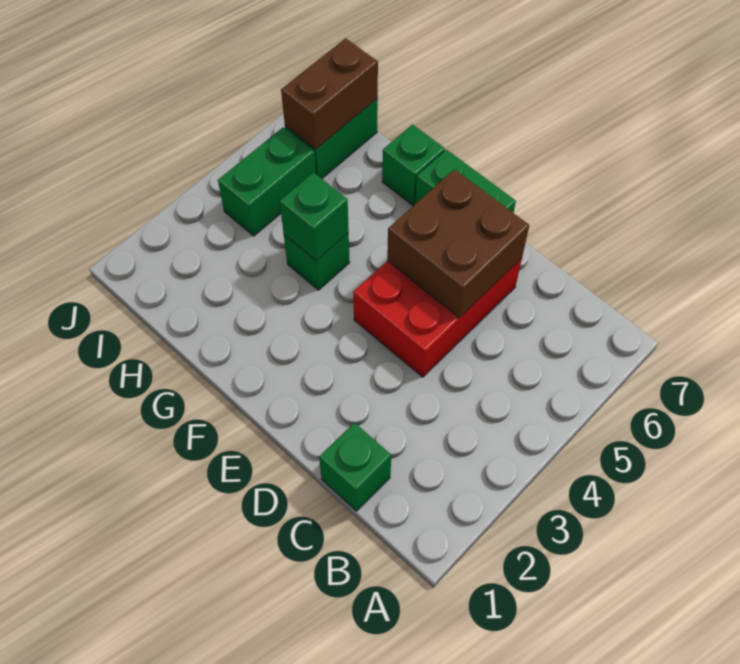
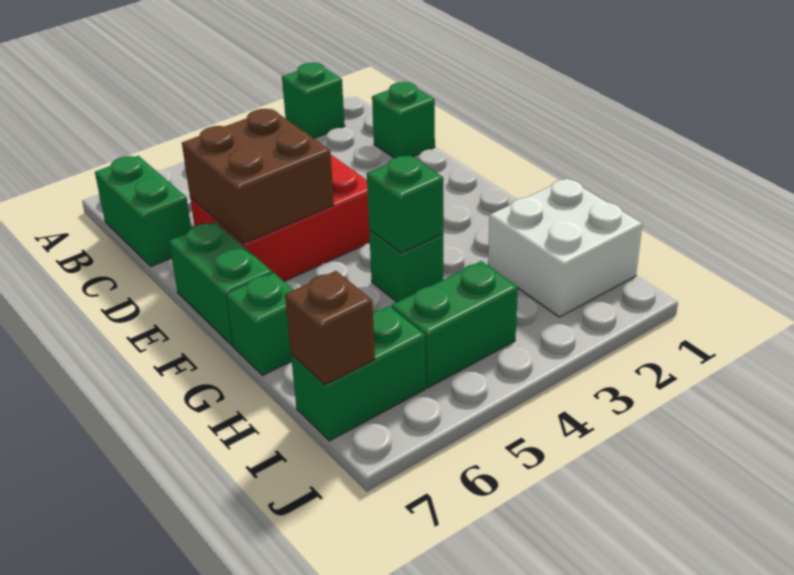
none -> green 1x1 brick [282,63,345,138]
none -> green 1x2 brick [95,156,191,267]
none -> white 2x2 brick [488,179,642,317]
brown 1x2 brick [281,38,378,149] -> brown 1x1 brick [285,271,375,385]

